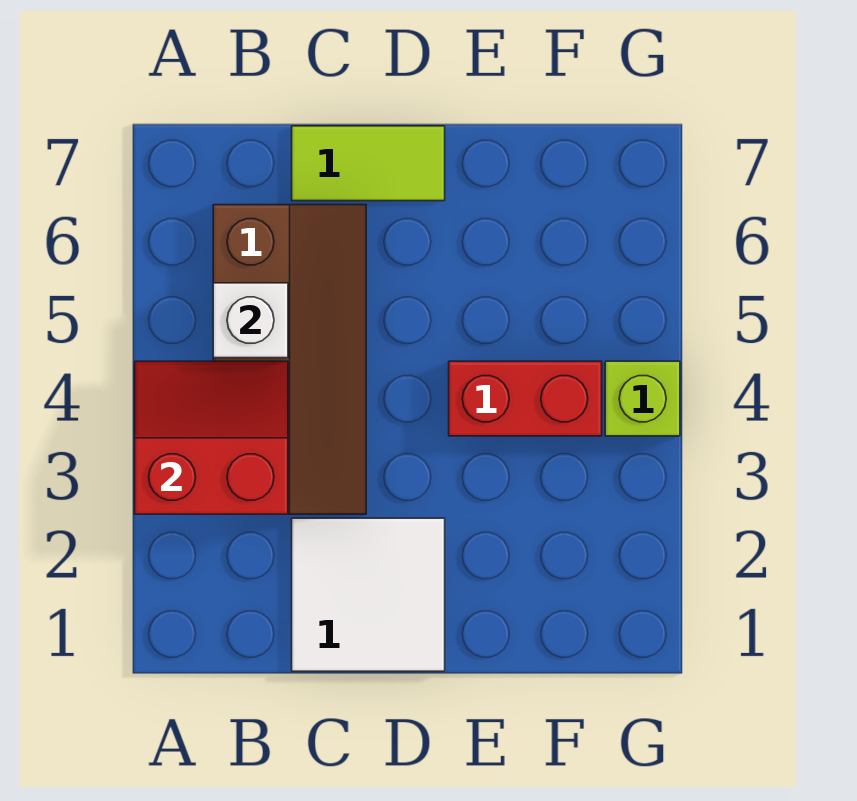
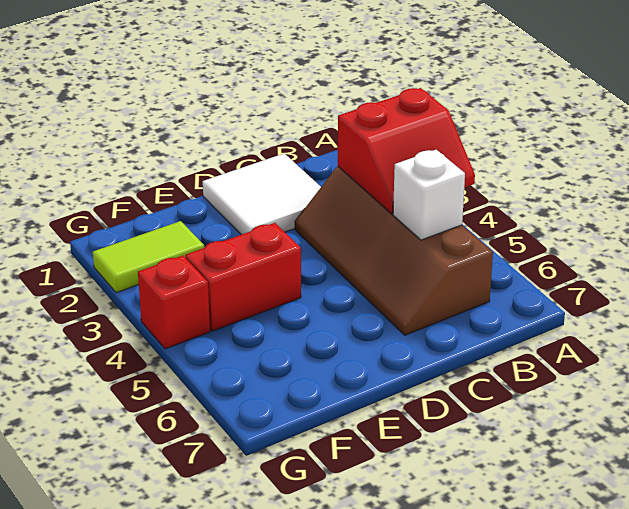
lime 1x2 tile [292,126,445,201] -> lime 1x2 tile moved to [93,221,204,293]
lime 1x1 brick [605,361,680,436] -> red 1x1 brick [138,256,210,349]

